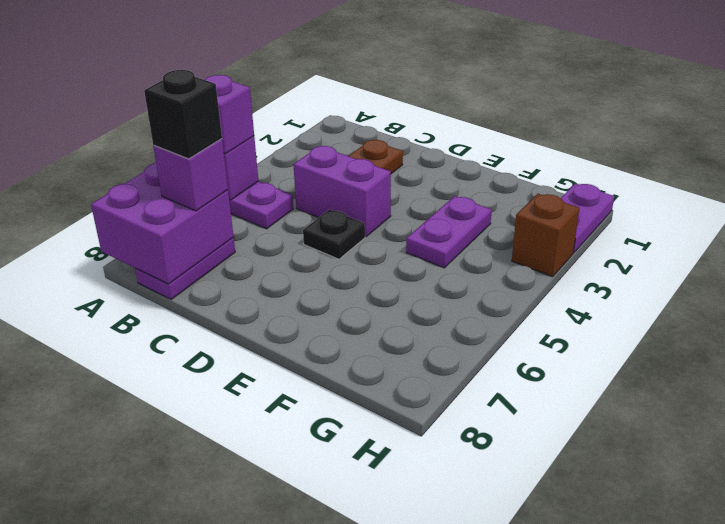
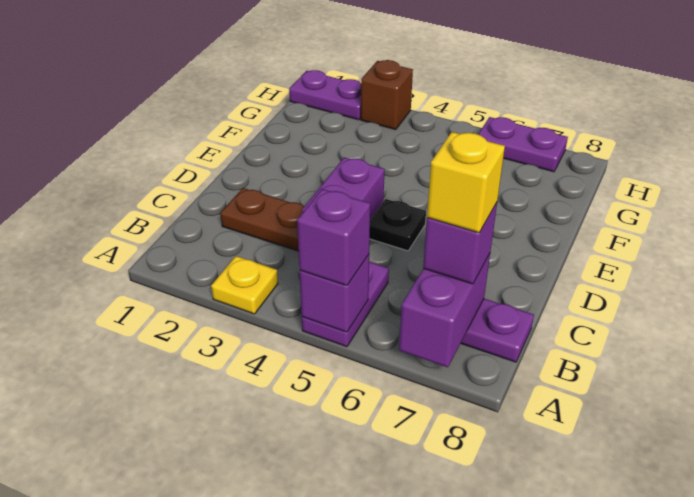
none -> yellow 1x1 plate [211,256,278,314]
purple 2x2 brick [91,163,234,284] -> purple 1x2 brick [399,254,490,367]
black 1x1 brick [144,70,222,159] -> yellow 1x1 brick [427,132,505,233]
purple 1x2 plate [406,196,492,268] -> purple 1x2 plate moved to [478,117,568,172]

